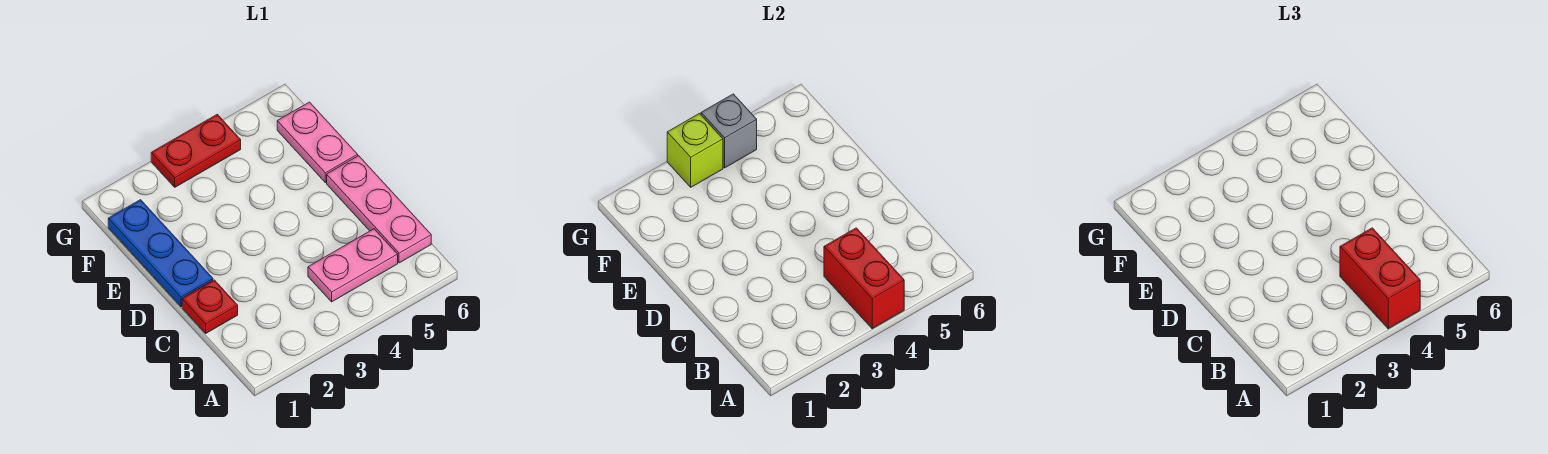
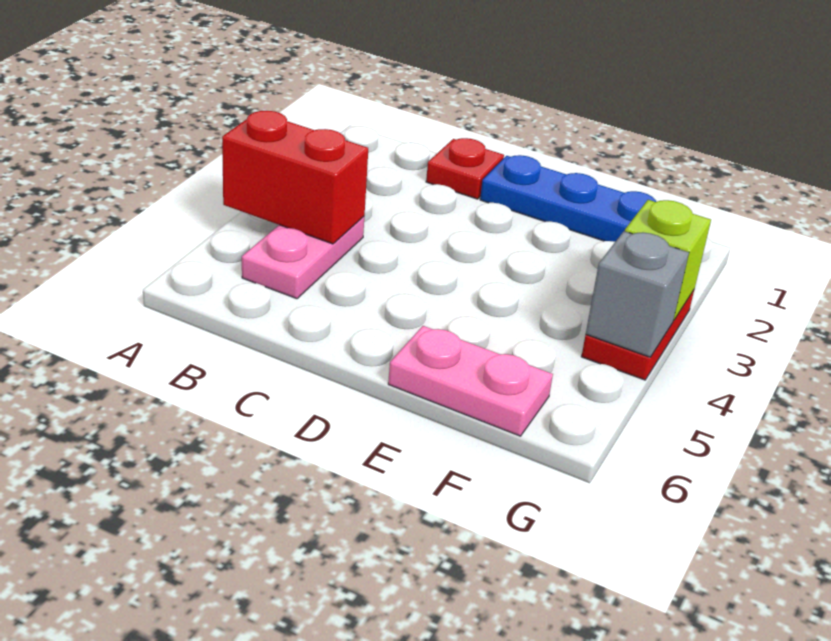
red 1x2 brick [1340,228,1420,329] -> none
pink 1x3 plate [327,156,431,263] -> none

